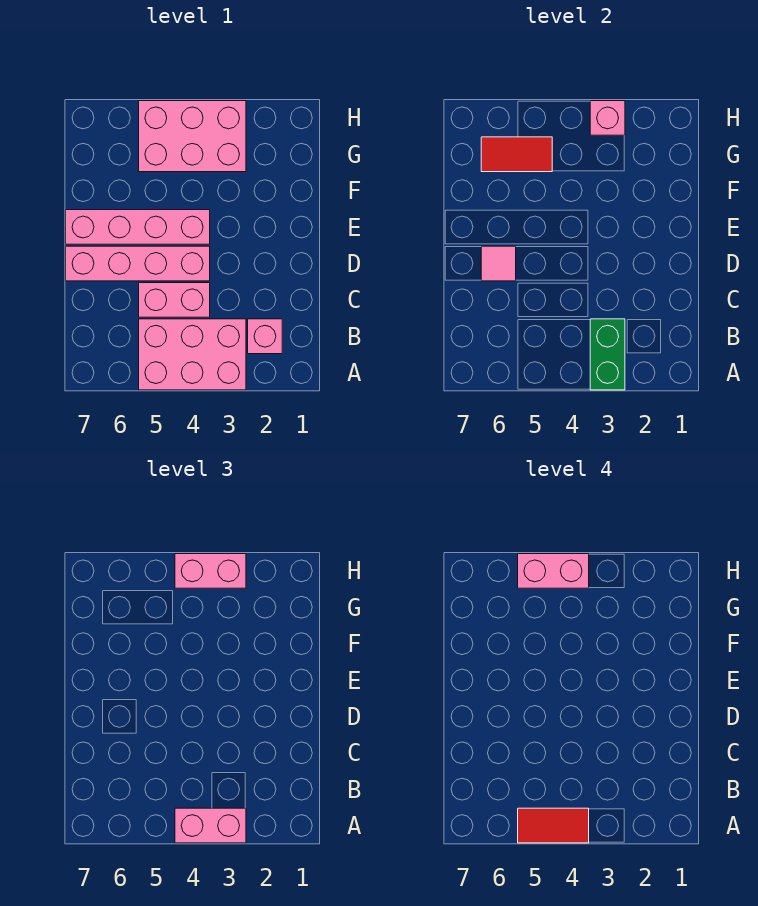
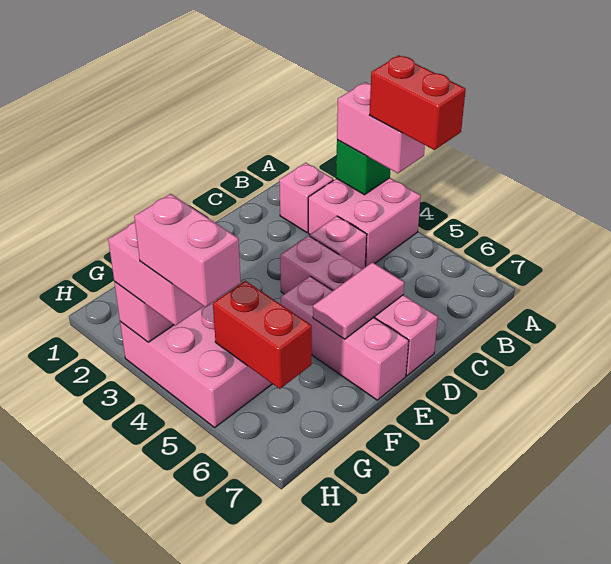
pink 2x3 brick [139,319,246,390] -> pink 2x2 brick [308,178,421,267]
green 1x2 brick [590,319,625,390] -> green 1x1 brick [336,140,390,195]
red 1x2 tile [518,808,589,843] -> red 1x2 brick [370,55,466,150]
pink 1x2 brick [139,283,210,317] -> pink 1x1 brick [310,216,367,269]
pink 1x1 tile [481,246,516,281] -> pink 1x2 tile [313,262,404,339]
pink 1x4 brick [66,210,210,244] -> pink 1x3 brick [281,276,409,400]
red 1x2 tile [481,137,552,172] -> red 1x2 brick [213,281,312,389]

